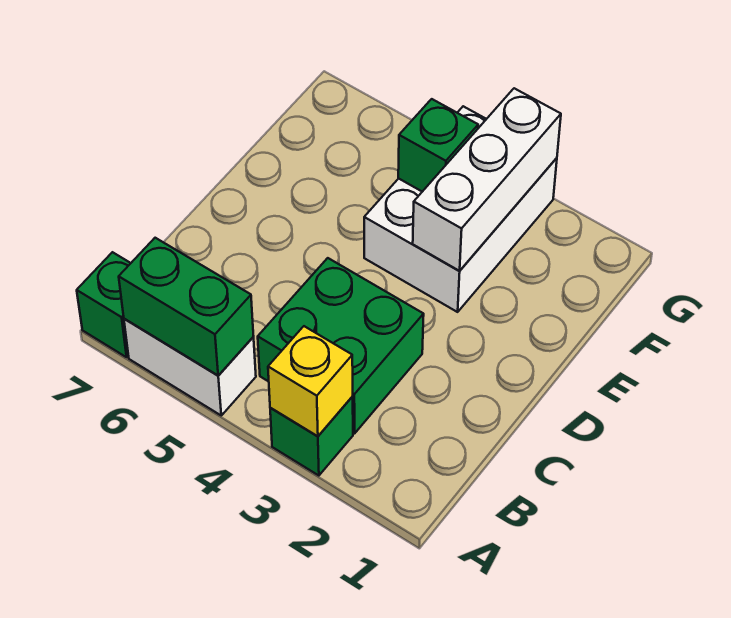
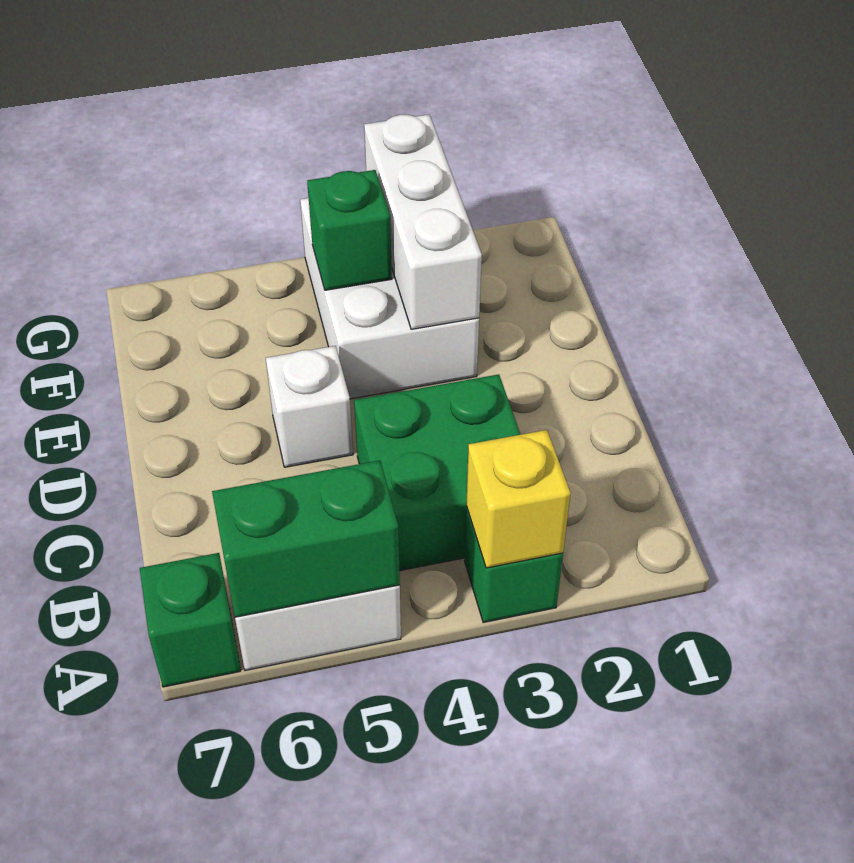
none -> white 1x1 brick [266,346,353,467]

